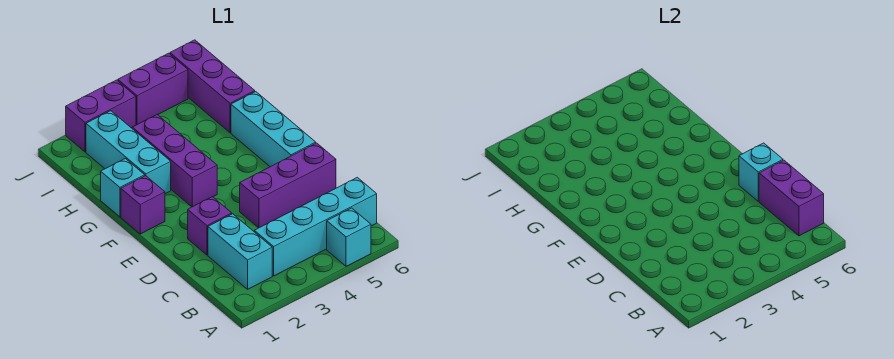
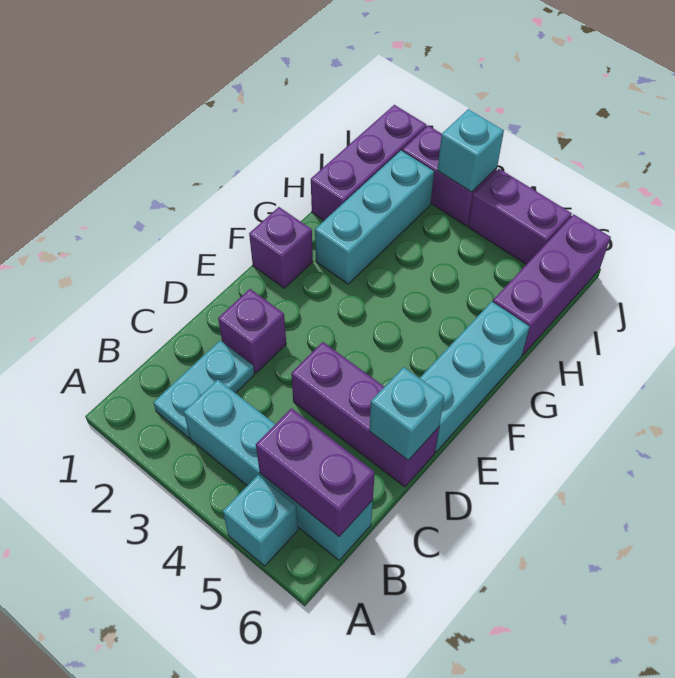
cyan 1x2 brick [208,214,272,289] -> cyan 1x2 plate [153,341,254,438]
purple 1x2 brick [759,160,824,236] -> purple 1x2 brick turned to [256,408,375,537]
purple 1x3 brick [132,115,217,207] -> purple 1x3 brick moved to [311,105,426,220]
cyan 1x1 brick [101,159,145,217] -> cyan 1x1 brick moved to [437,109,504,192]

